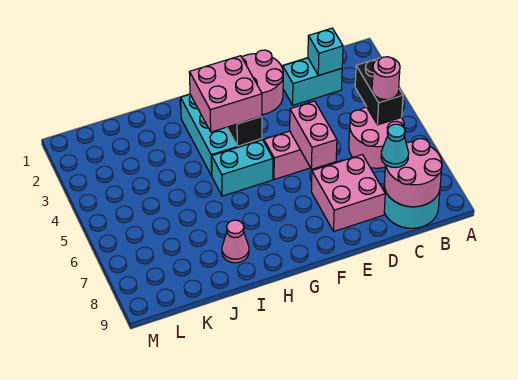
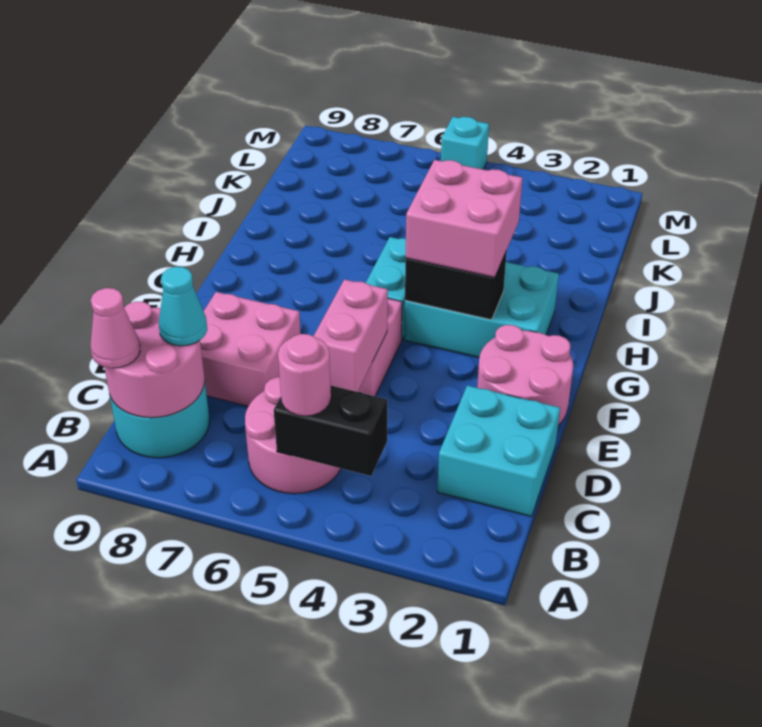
cyan 1x2 brick [283,58,342,105] -> cyan 2x2 brick [437,385,560,517]
cyan 1x1 brick [308,28,343,76] -> cyan 1x1 brick moved to [441,117,489,169]
pink 1x2 brick [290,101,337,169] -> pink 1x2 brick turned to [314,279,388,392]
pink 1x1 cone [222,220,249,263] -> pink 1x1 cone moved to [91,288,140,368]

